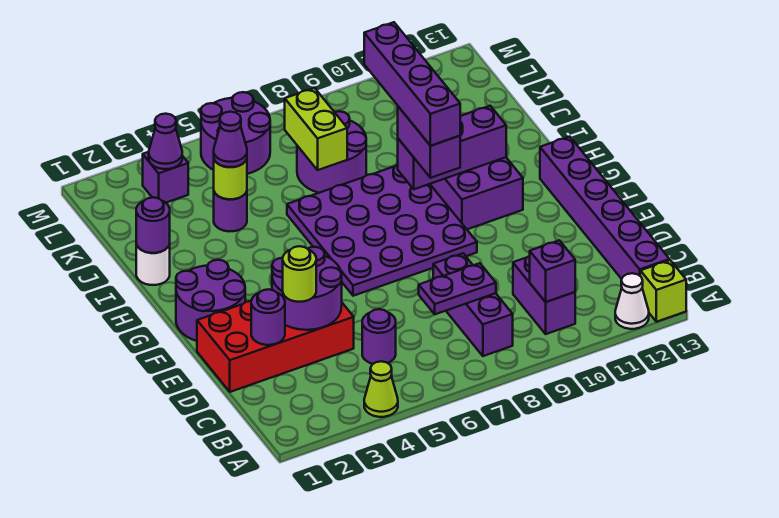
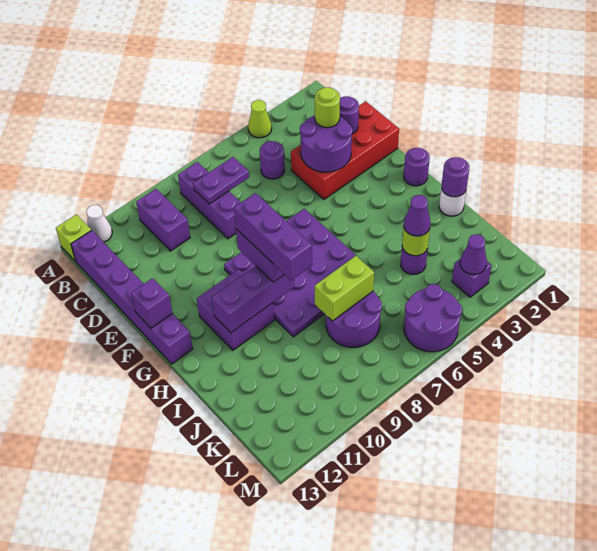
purple 1x1 brick [530,240,575,302] -> purple 1x1 brick moved to [131,278,172,328]
purple 2x2 round brick [176,260,245,341] -> purple 1x1 round brick [404,148,430,186]
purple 1x4 brick [364,22,460,146] -> purple 1x3 brick [234,193,312,280]
lime 1x2 brick [285,88,347,170] -> lime 1x2 brick turned to [315,256,374,321]

